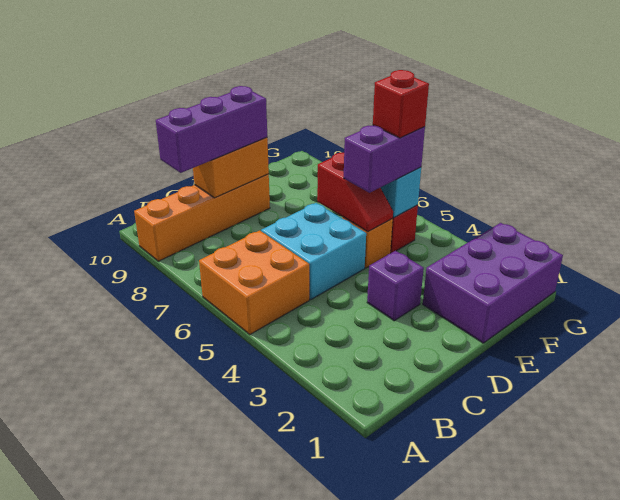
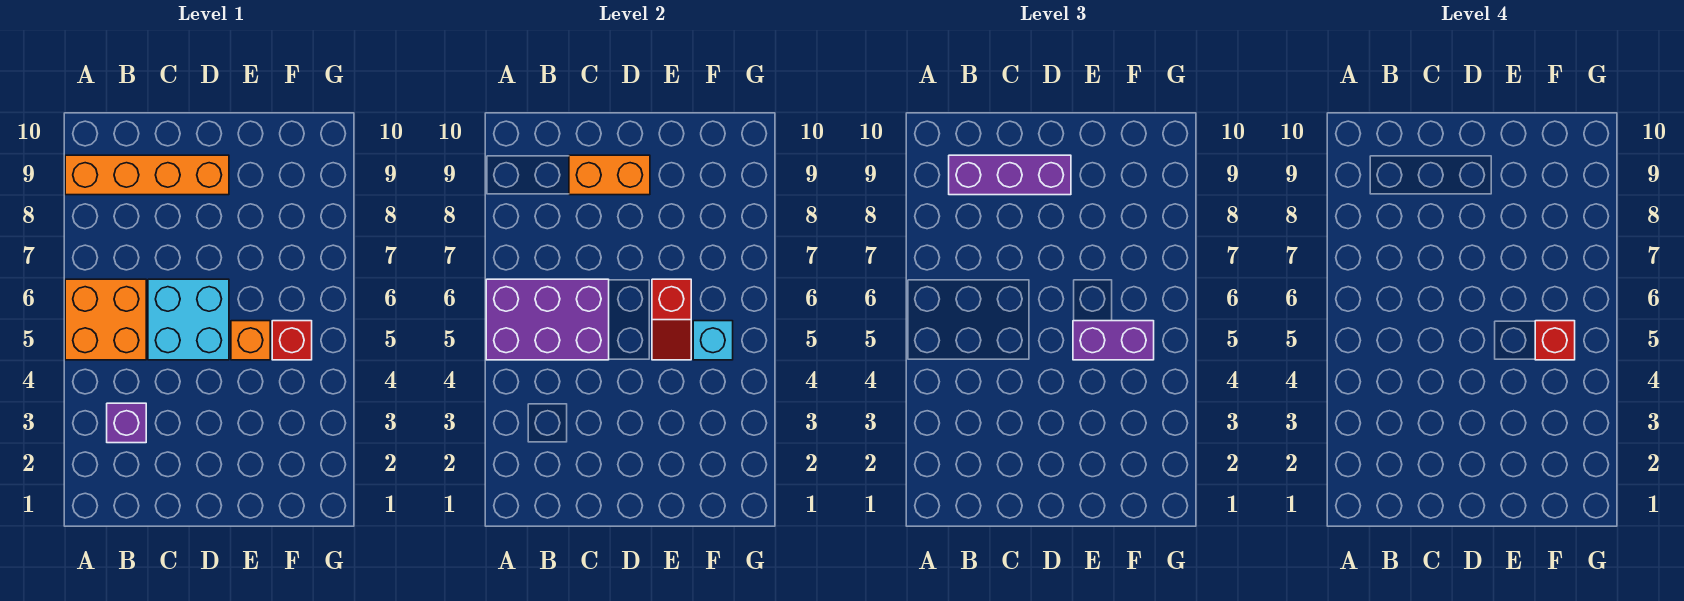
purple 1x1 brick [367,251,424,321] -> purple 1x1 brick moved to [107,403,146,443]
purple 2x3 brick [423,223,563,343] -> purple 2x3 brick moved to [486,279,609,360]

